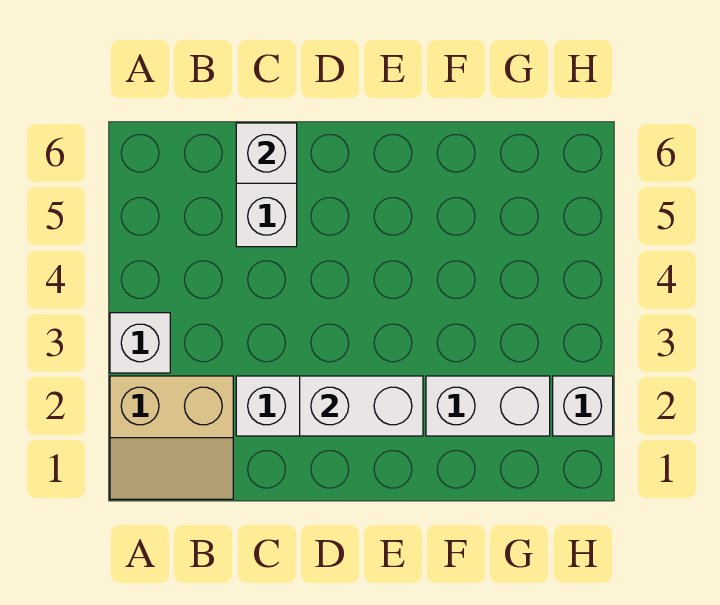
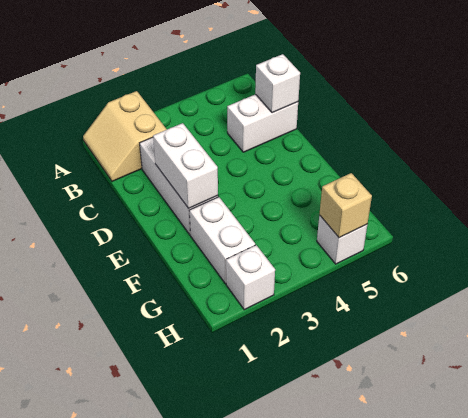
white 1x1 brick [110,313,170,373] -> white 1x1 brick moved to [317,215,367,264]
none -> tan 1x1 brick [319,173,372,238]

